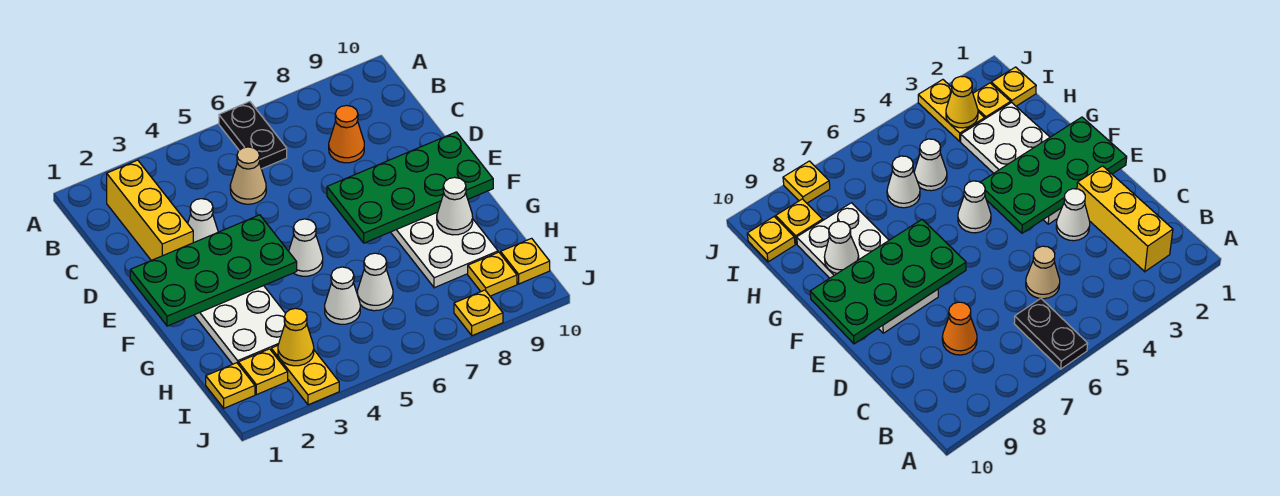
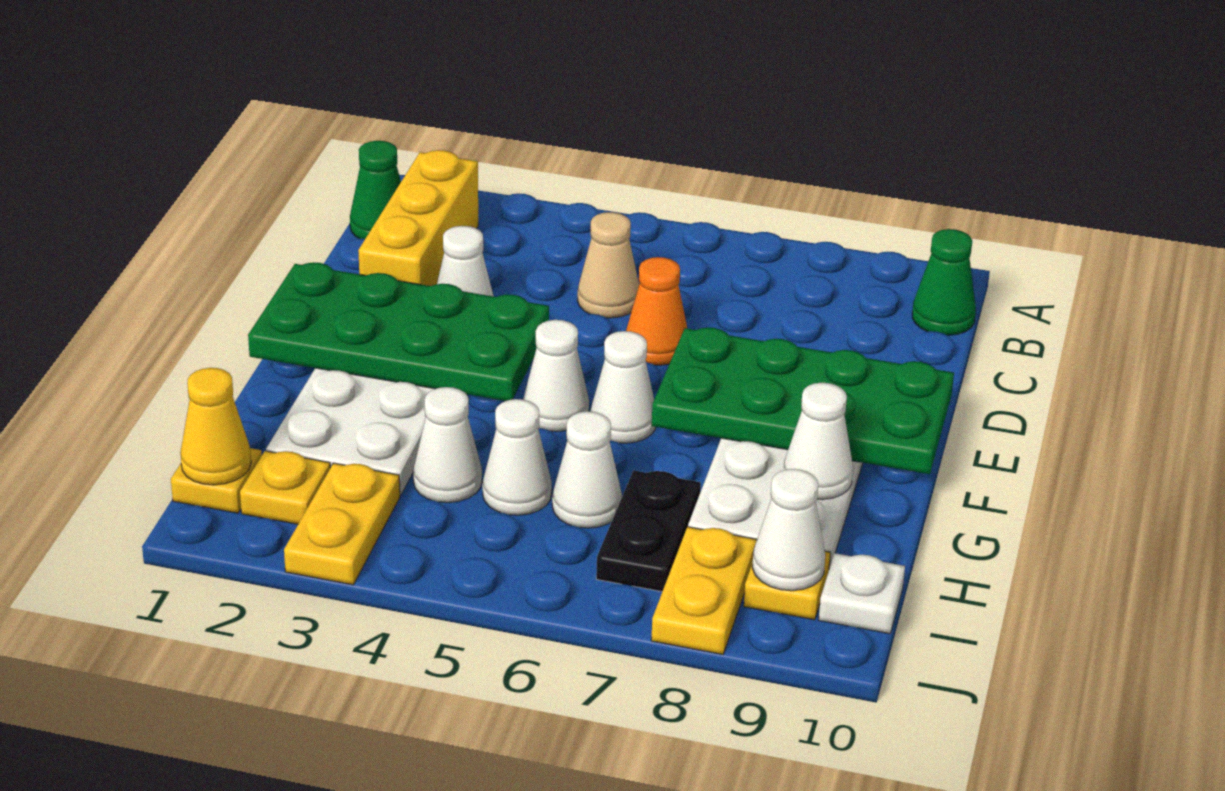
black 1x2 plate [219,102,287,169] -> black 1x2 plate moved to [596,470,701,592]
none -> green 1x1 cone [350,141,401,239]
none -> green 1x1 cone [912,229,976,335]
orange 1x1 cone [329,105,364,163] -> orange 1x1 cone moved to [626,257,687,365]
none -> white 1x1 cone [590,331,656,443]
none -> white 1x1 cone [413,387,482,503]
yellow 1x1 cone [278,308,314,366] -> yellow 1x1 cone moved to [180,368,251,485]
none -> white 1x1 cone [752,469,825,591]
yellow 1x1 plate [501,238,550,284] -> white 1x1 plate [819,553,905,634]
yellow 1x1 plate [454,290,503,336] -> yellow 1x2 plate [651,527,757,654]

